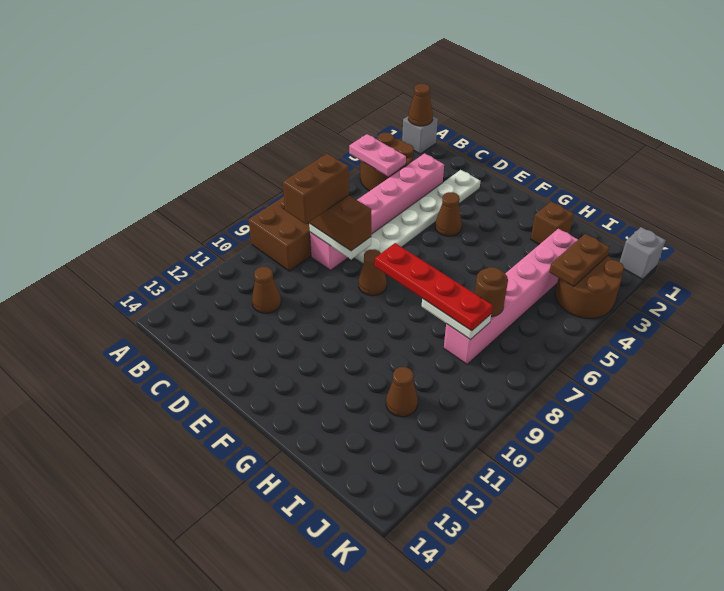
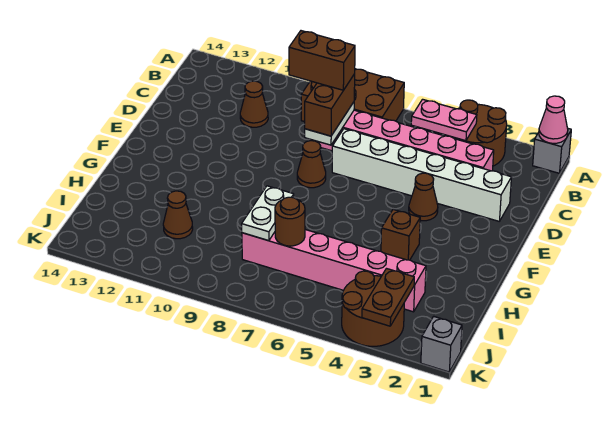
brown 1x1 cone [408,84,433,126] -> pink 1x1 cone [539,96,568,143]
pink 1x2 plate [349,134,406,176] -> pink 1x2 plate turned to [411,99,477,141]
white 1x6 plate [354,170,481,264] -> white 1x6 brick [332,129,511,221]
red 1x4 plate [375,243,493,331] -> none
brown 1x1 brick [531,201,574,244] -> brown 1x1 brick moved to [381,210,420,260]
brown 1x2 plate [549,234,610,287] -> brown 1x2 plate turned to [362,269,414,326]

